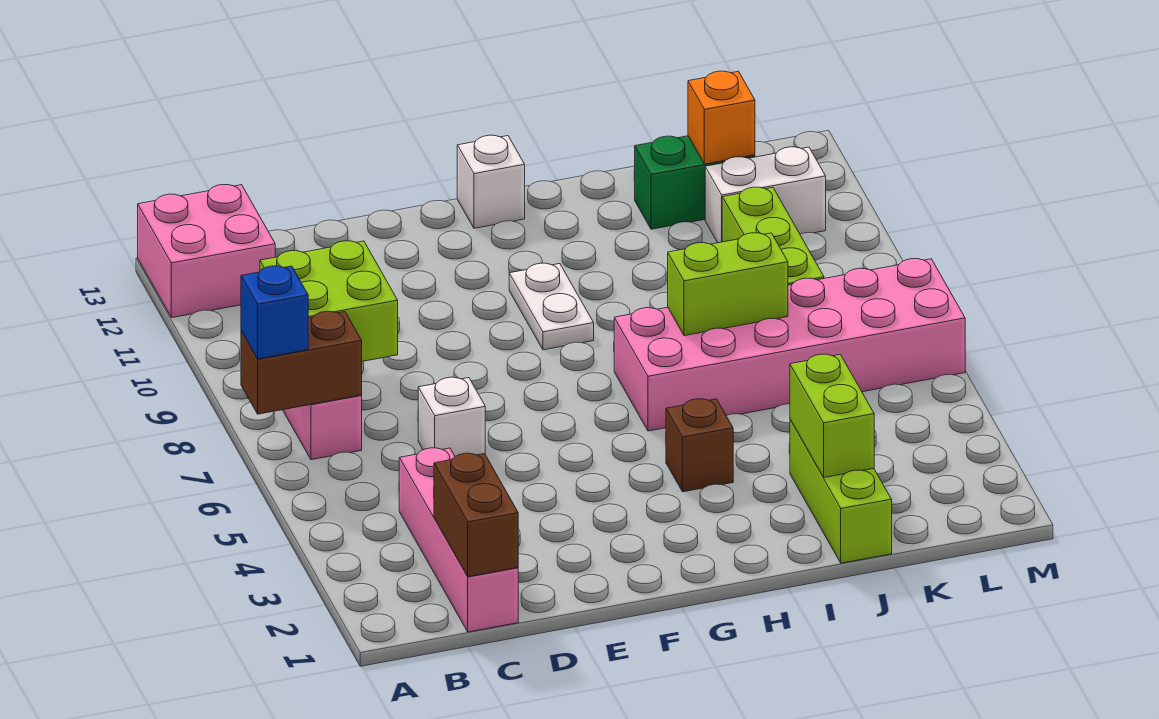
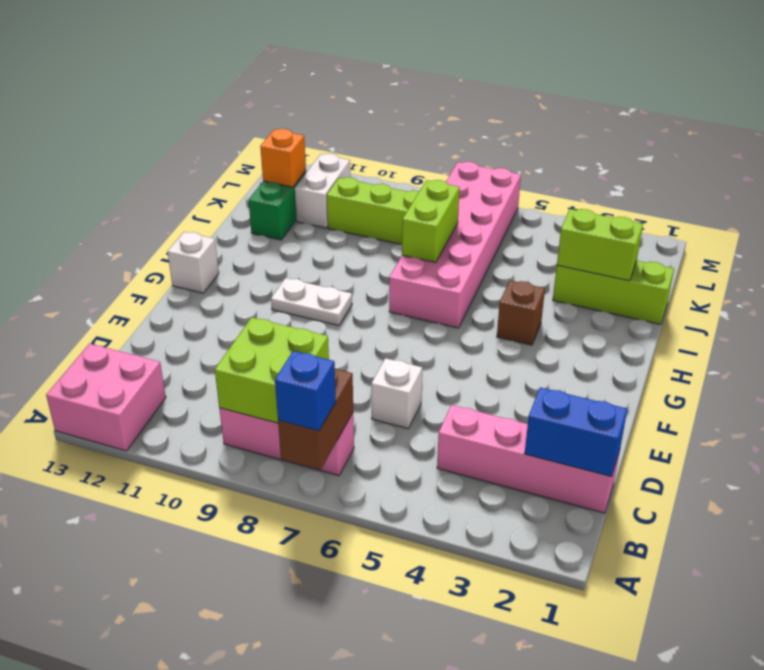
brown 1x2 brick [434,453,518,577] -> blue 1x2 brick [525,387,627,477]

